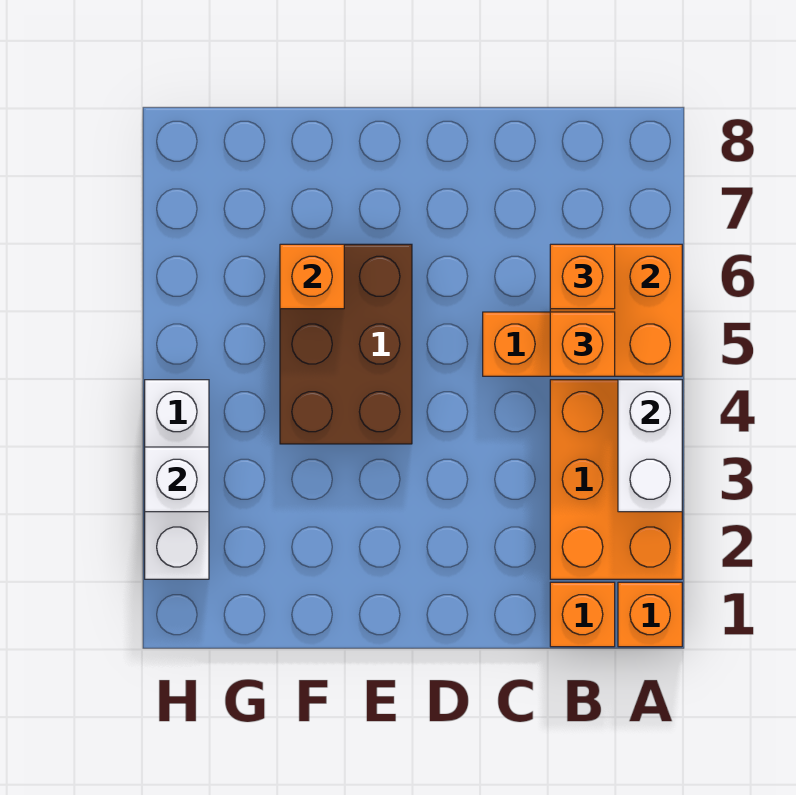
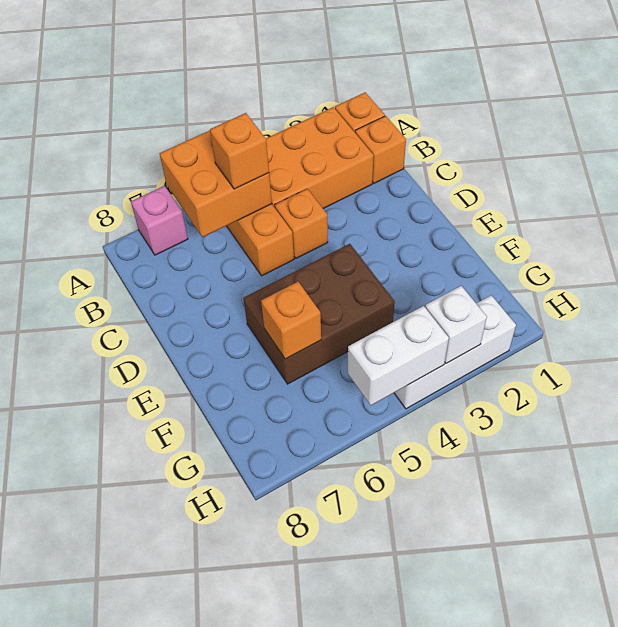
white 1x2 brick [618,380,682,512] -> white 1x2 brick moved to [348,306,449,405]
none -> pink 1x1 brick [131,186,188,255]
orange 1x1 brick [550,244,615,309] -> orange 1x1 brick moved to [275,189,328,258]

